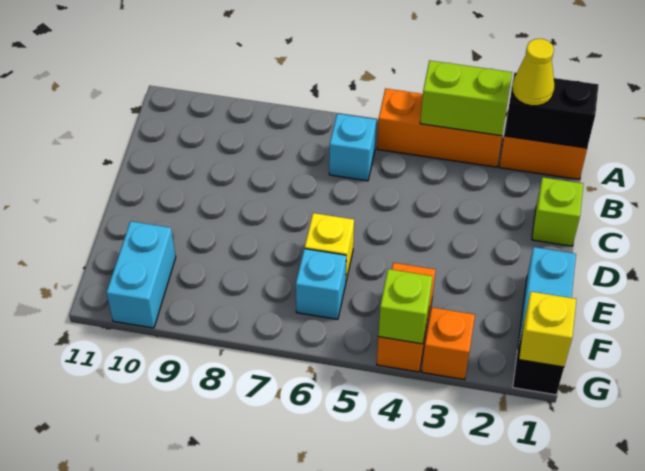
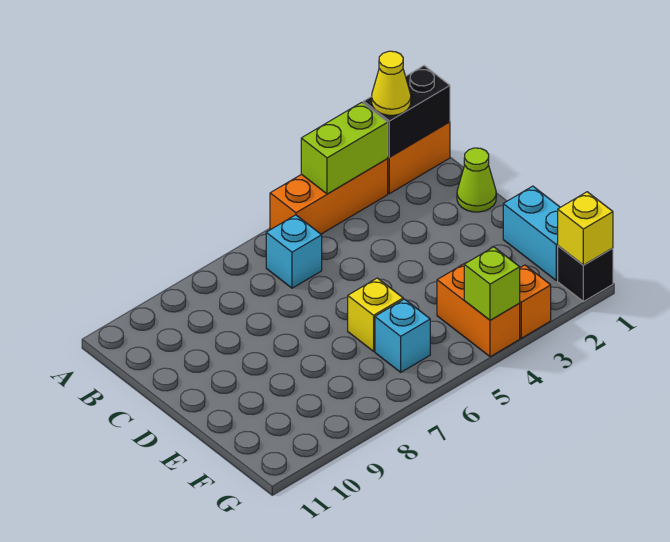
lime 1x1 brick [532,177,583,246] -> lime 1x1 cone [457,148,496,212]
cyan 1x2 brick [106,221,176,328] -> none

